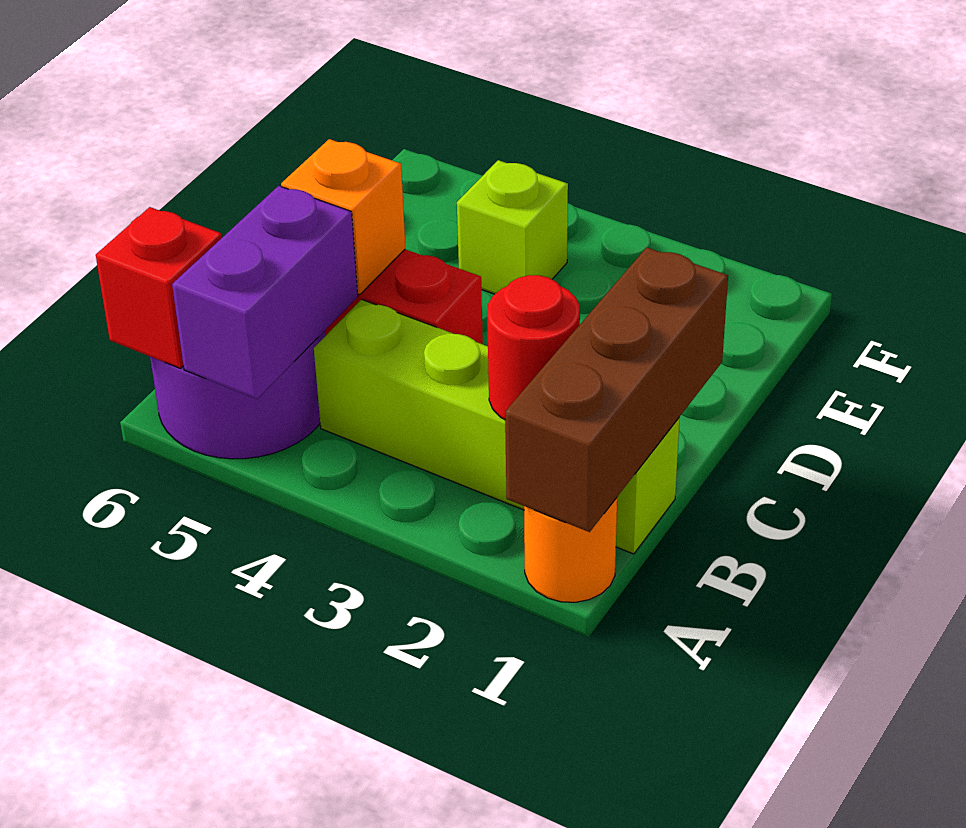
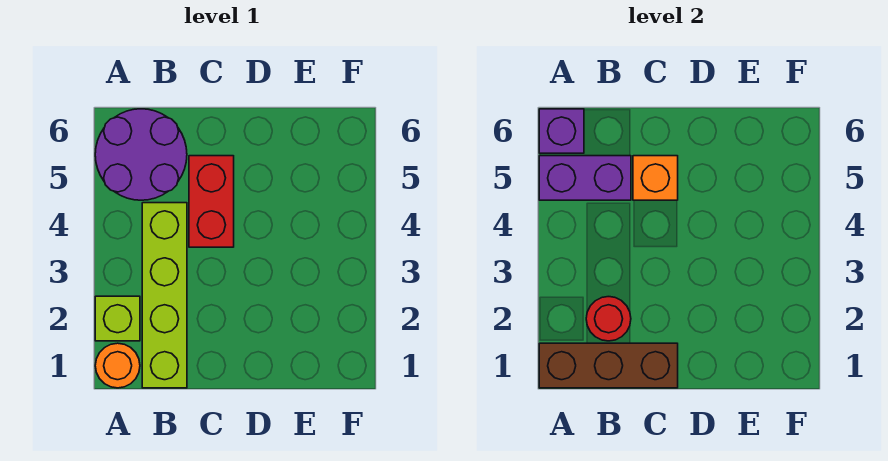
red 1x1 brick [96,207,222,368] -> purple 1x1 brick [539,109,584,153]
lime 1x1 brick [457,160,568,294] -> lime 1x1 brick moved to [95,296,140,341]

